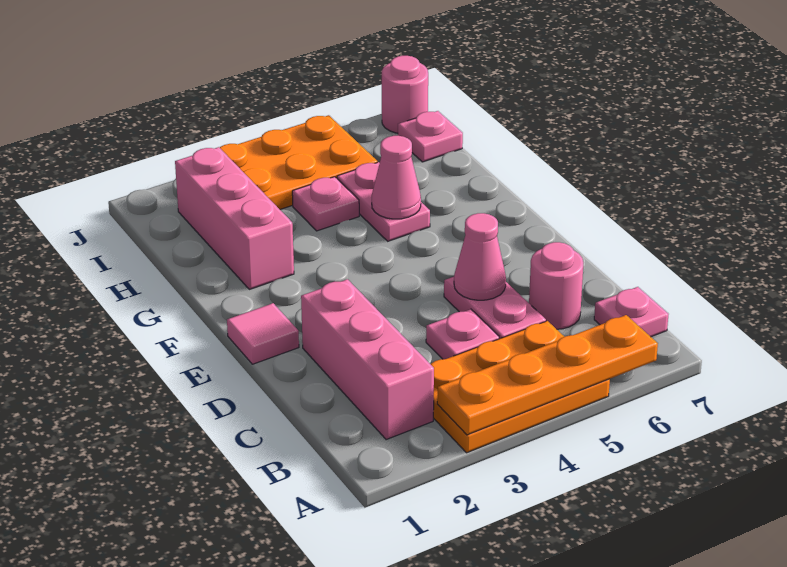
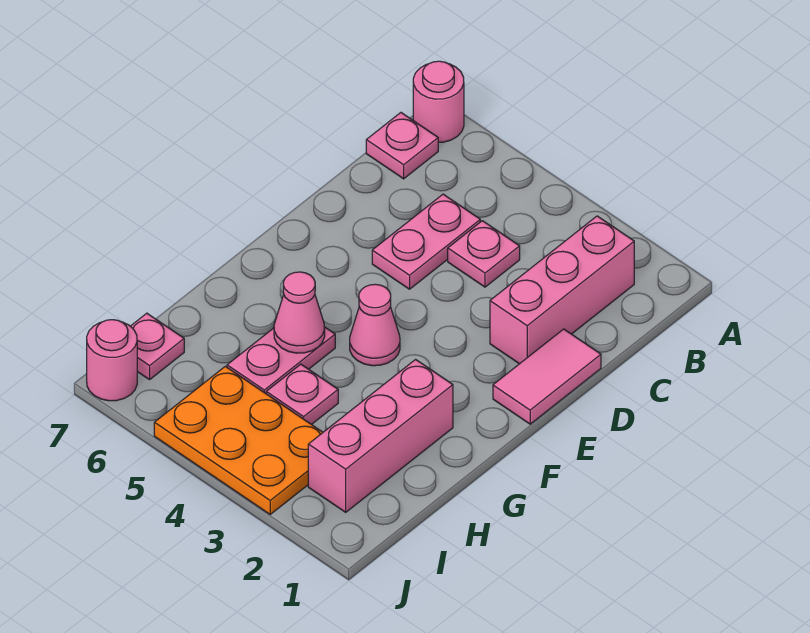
orange 2x3 plate [431,321,610,453] -> none
orange 1x4 plate [437,315,658,435] -> none
pink 1x1 round brick [529,242,583,329] -> pink 1x1 round brick moved to [413,61,464,142]
pink 1x1 cone [454,213,506,300] -> pink 1x1 cone moved to [350,284,400,366]
pink 1x1 tile [227,303,299,364] -> pink 1x2 tile [493,329,601,424]

